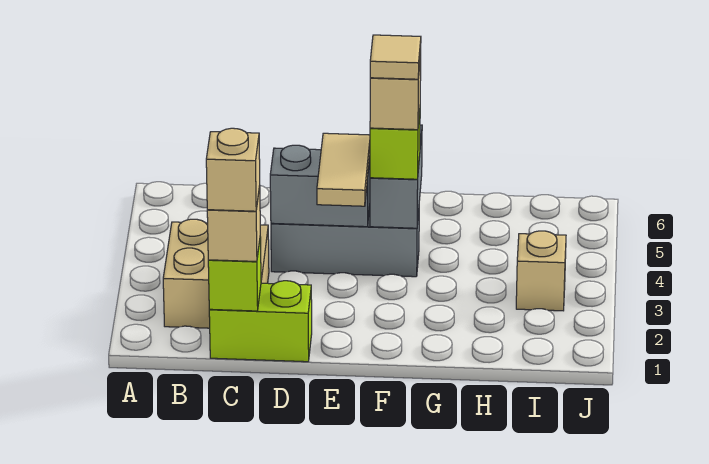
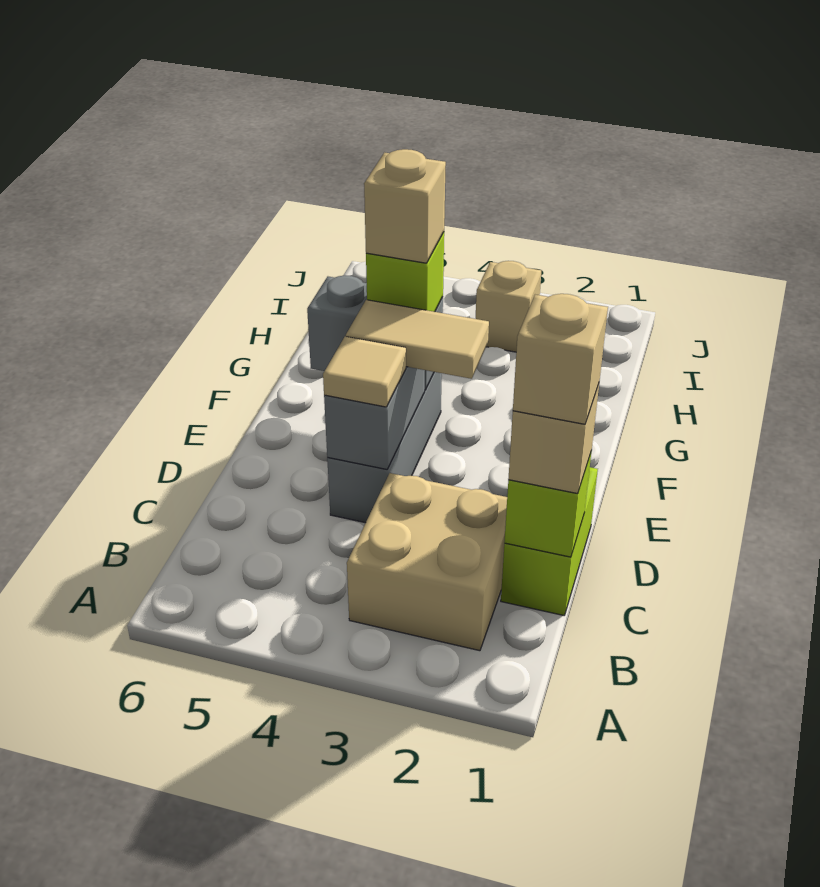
tan 1x1 tile [370,35,421,79] -> tan 1x1 tile moved to [323,336,406,407]

